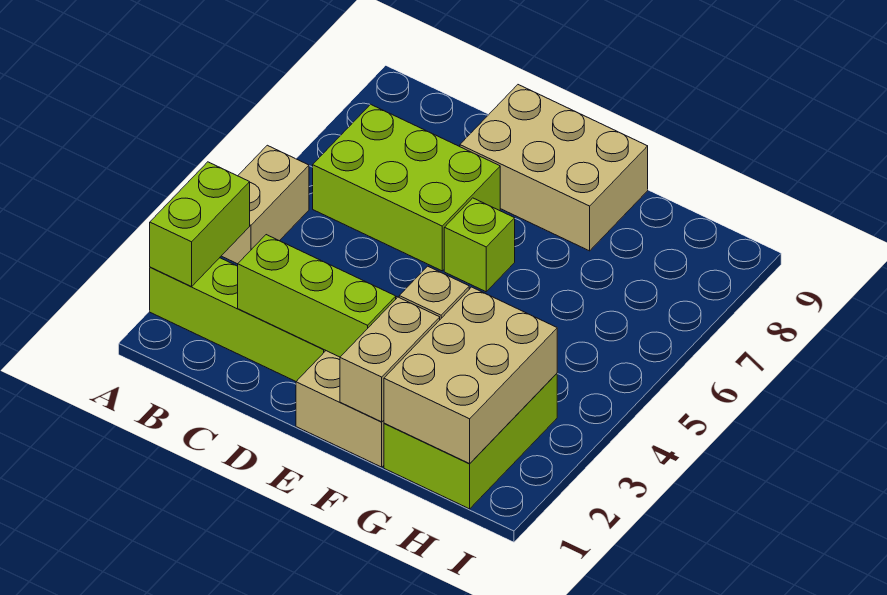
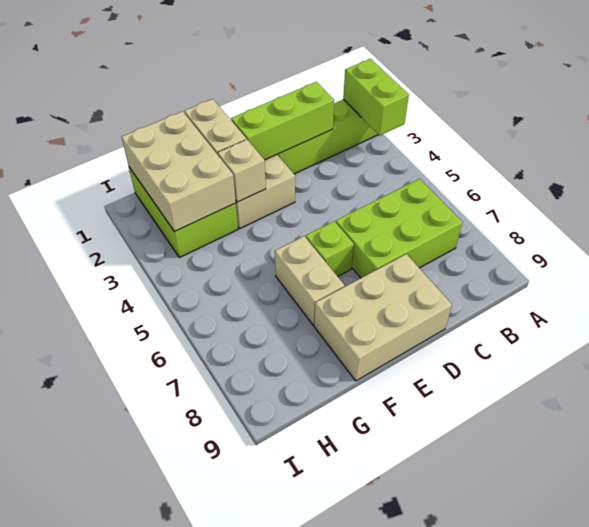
tan 1x2 brick [222,145,309,264] -> tan 1x2 brick moved to [275,236,344,325]

